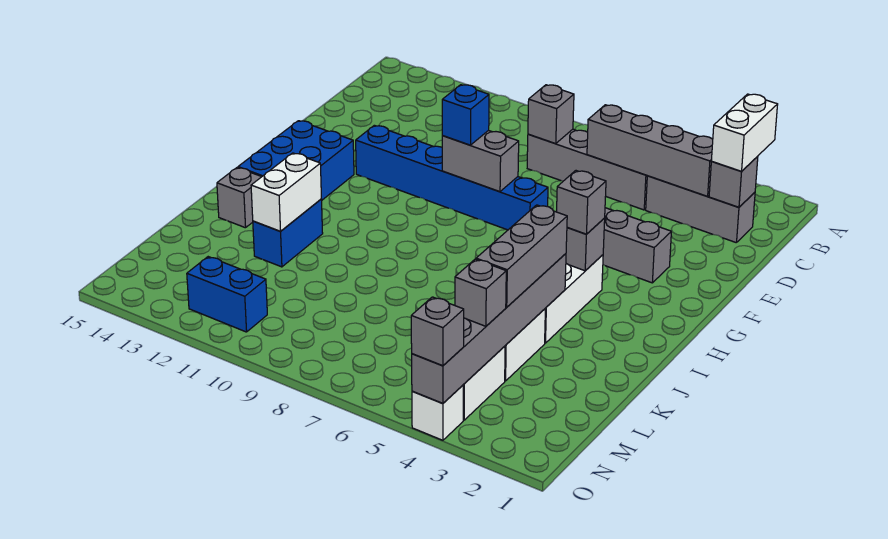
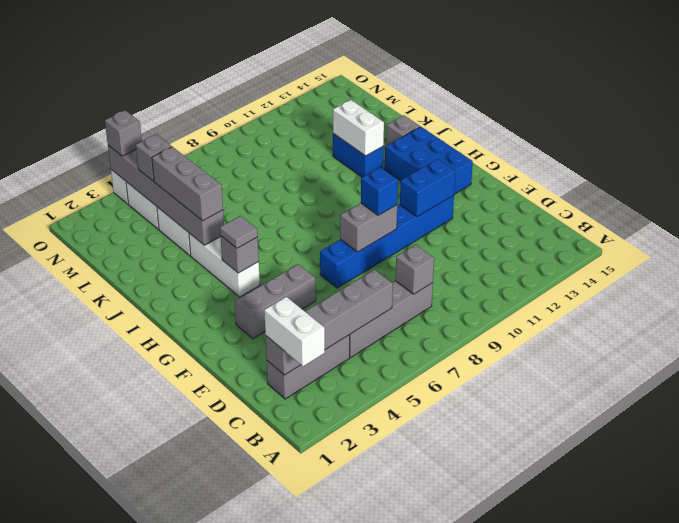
grey 1x1 brick [557,171,606,234] -> grey 1x1 tile [220,216,258,248]
blue 1x2 brick [187,257,267,332] -> blue 1x2 brick moved to [400,159,456,217]

